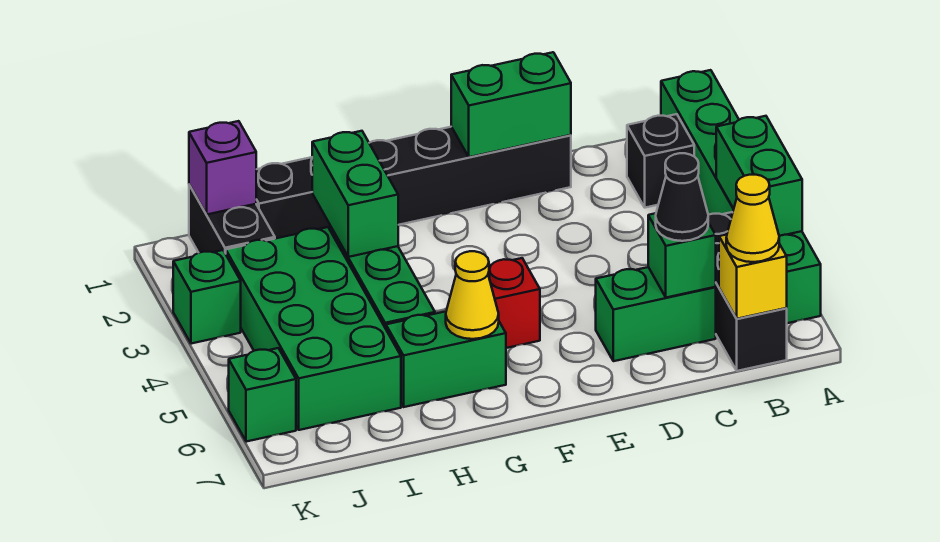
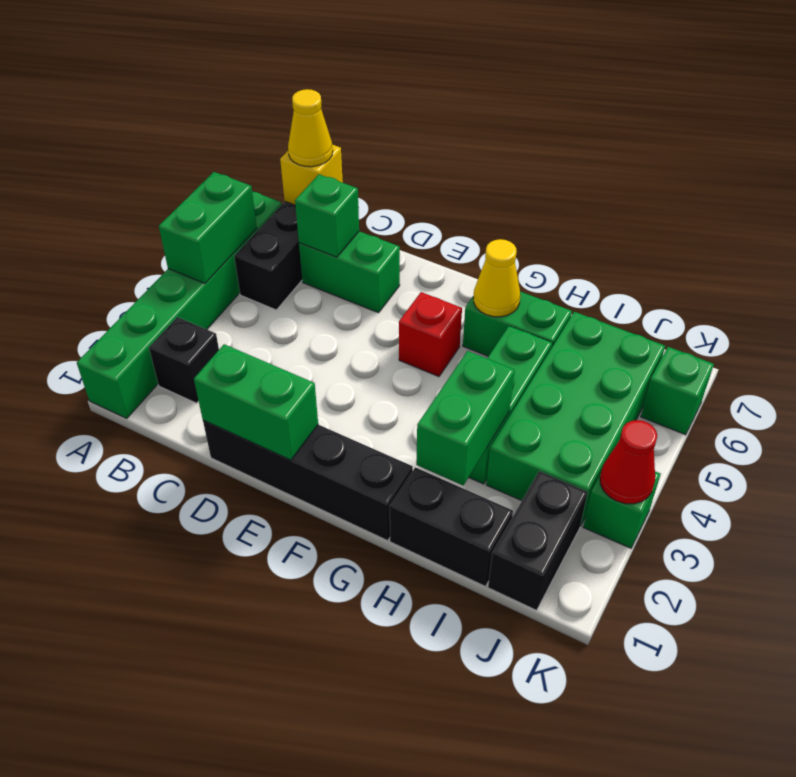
black 1x1 cone [656,153,708,241] -> none
purple 1x1 brick [189,121,256,214] -> none
none -> red 1x1 cone [600,420,657,504]

